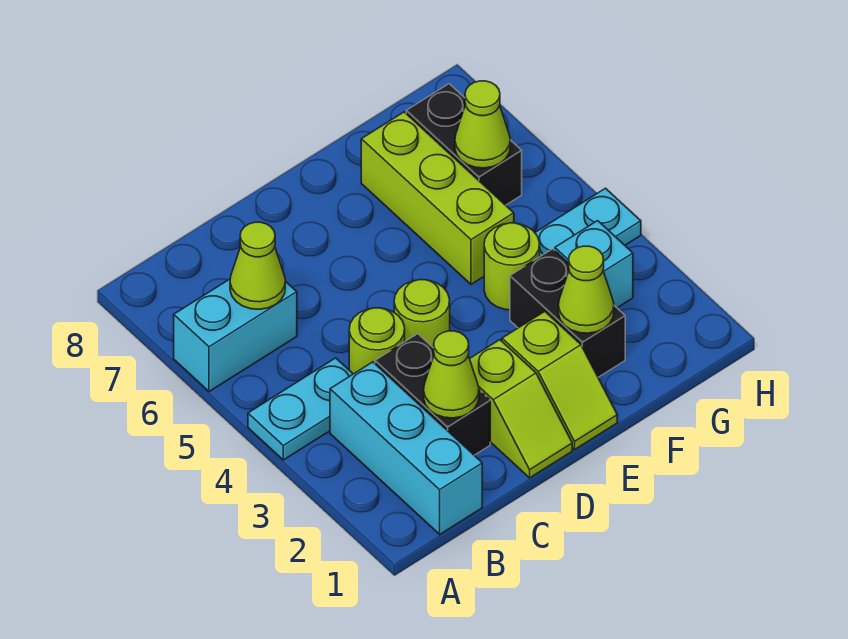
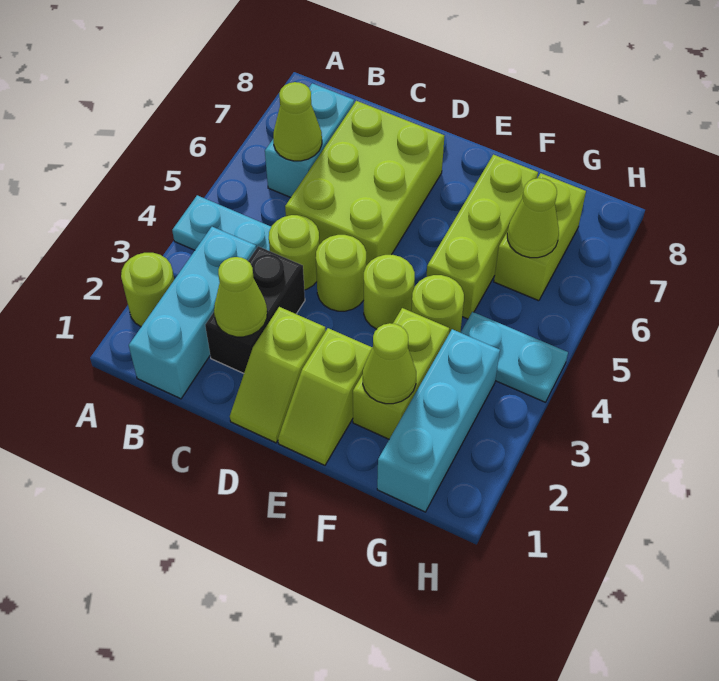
none -> lime 1x1 round brick [121,253,174,327]
cyan 1x2 brick [174,279,297,392] -> cyan 1x2 brick turned to [265,83,354,197]
none -> lime 2x3 brick [285,101,444,266]
none -> lime 1x1 round brick [364,255,415,329]
black 1x2 brick [510,249,625,377] -> lime 1x2 brick [353,308,449,439]
cyan 1x1 brick [555,221,633,308] -> cyan 1x3 brick [377,329,500,512]
black 1x2 brick [406,84,522,205] -> lime 1x2 brick [494,173,586,301]

